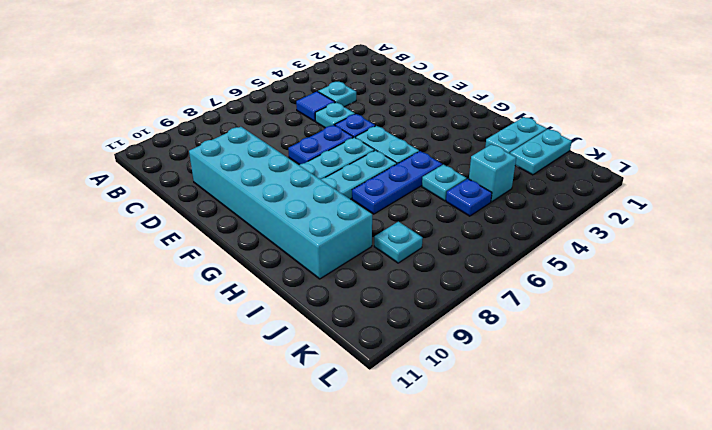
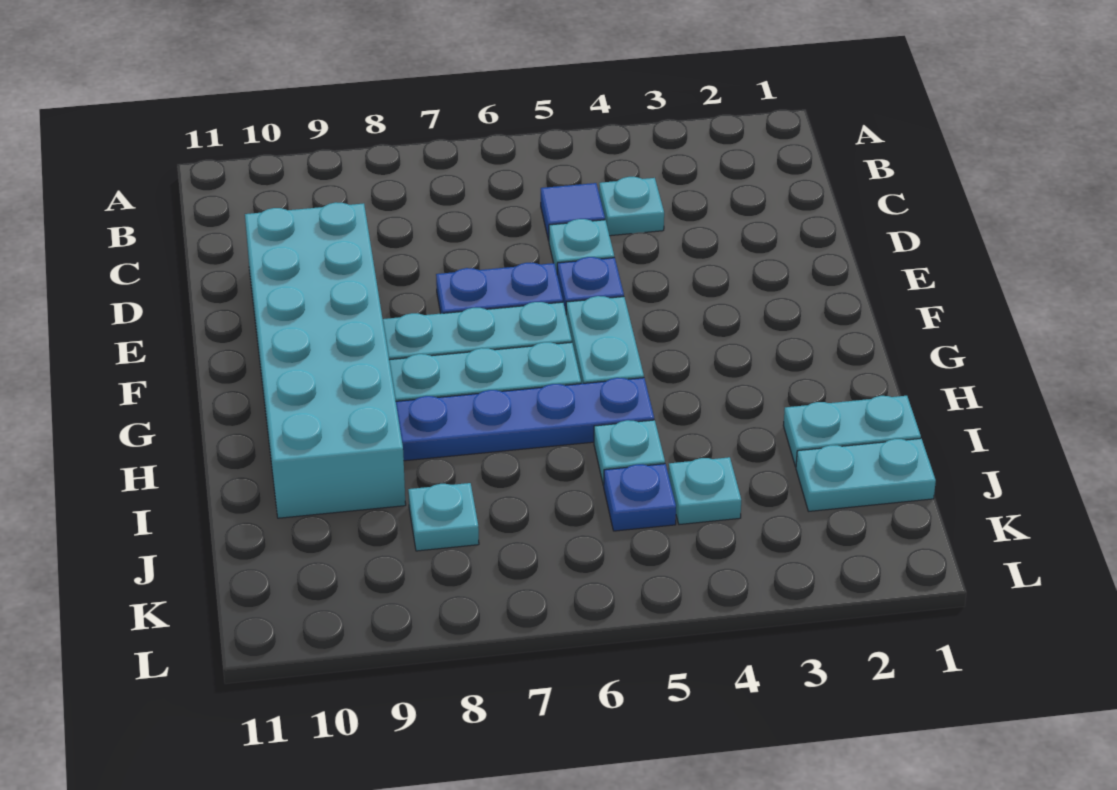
blue 1x3 plate [352,151,442,214] -> blue 1x4 plate [396,378,654,461]
cyan 1x1 brick [469,144,516,202] -> cyan 1x1 plate [668,457,741,525]

